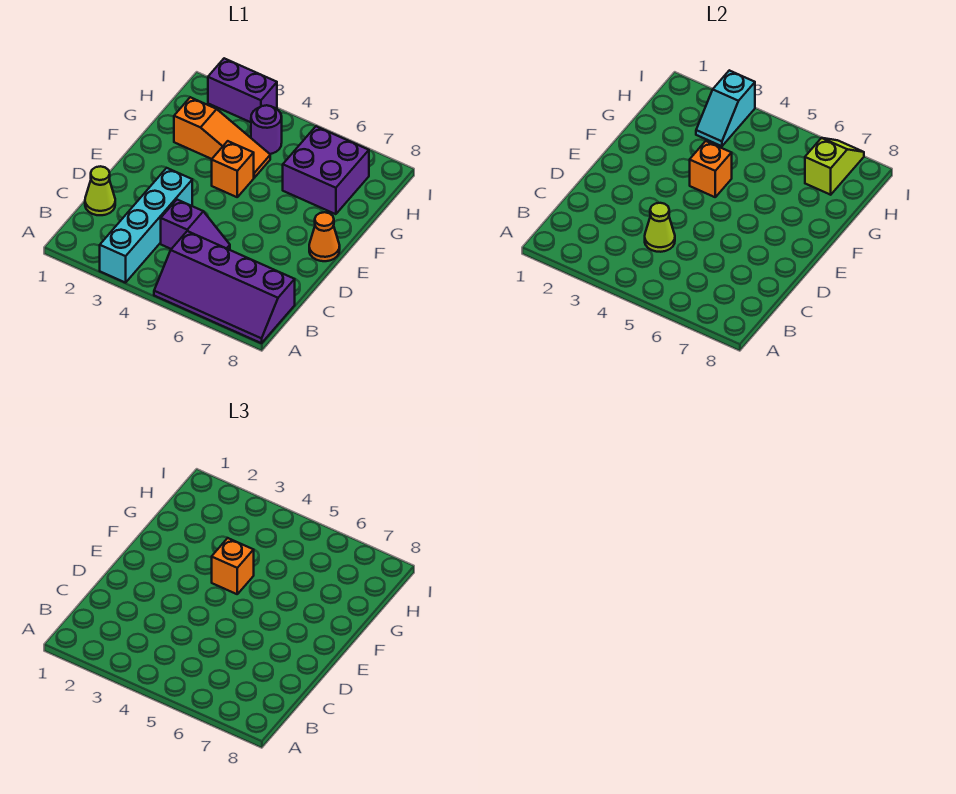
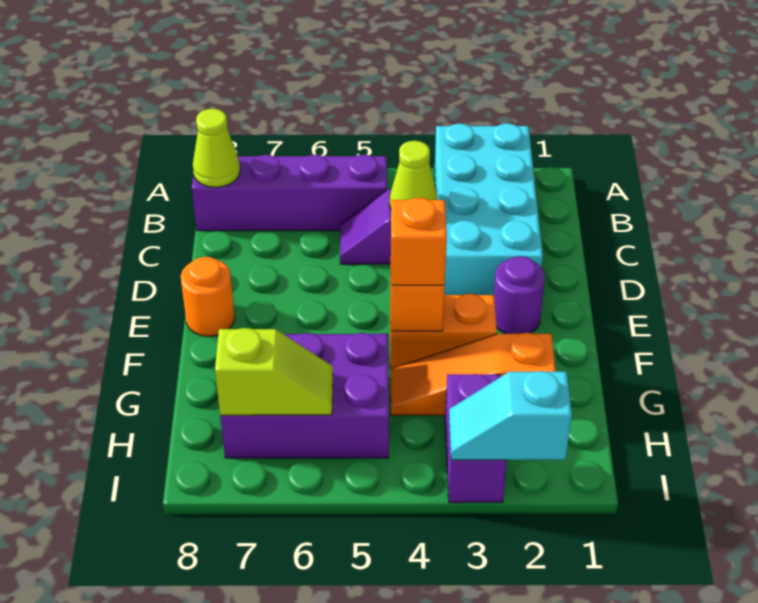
cyan 1x4 brick [100,168,192,283] -> cyan 2x4 brick [435,123,543,295]
lime 1x1 cone [85,166,115,215] -> lime 1x1 cone moved to [193,109,240,187]
orange 1x1 cone [309,212,340,261] -> orange 1x1 round brick [181,257,235,336]
orange 1x1 brick [212,141,254,197] -> orange 1x2 brick [390,294,497,369]
purple 2x2 brick [283,126,369,214] -> purple 2x3 brick [220,333,389,458]
cyan 1x2 slope [696,70,755,146] -> cyan 1x2 slope turned to [449,371,572,460]
purple 1x1 round brick [251,105,282,154] -> purple 1x1 round brick moved to [494,256,545,334]
lime 1x2 slope [805,138,864,195] -> lime 1x2 slope turned to [215,328,333,416]
purple 1x2 brick [208,58,277,122] -> purple 1x2 brick turned to [445,374,507,503]

